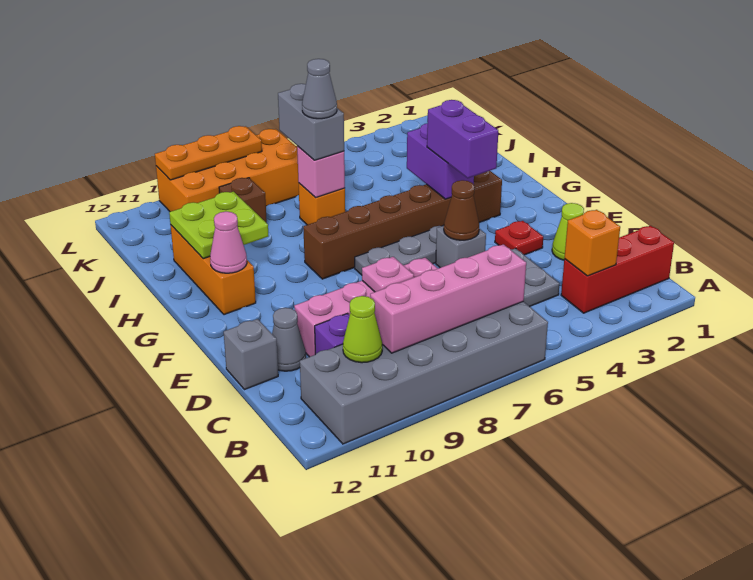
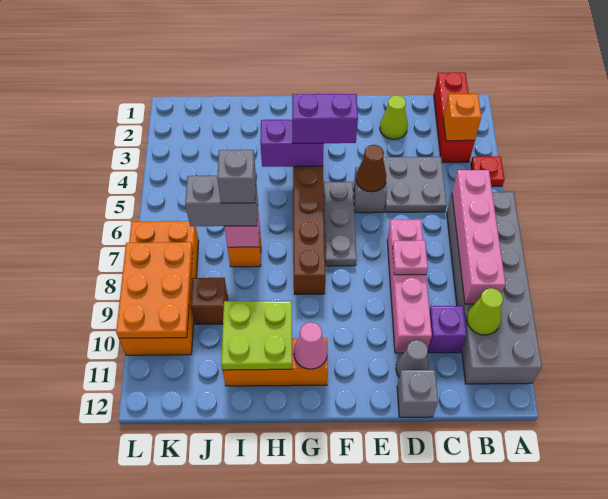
red 1x1 plate [495,221,543,255] -> red 1x1 plate moved to [471,156,505,186]
grey 1x1 cone [302,59,337,119] -> grey 1x1 brick [217,150,256,203]
orange 1x3 plate [155,126,262,180] -> orange 2x3 plate [116,242,193,338]

